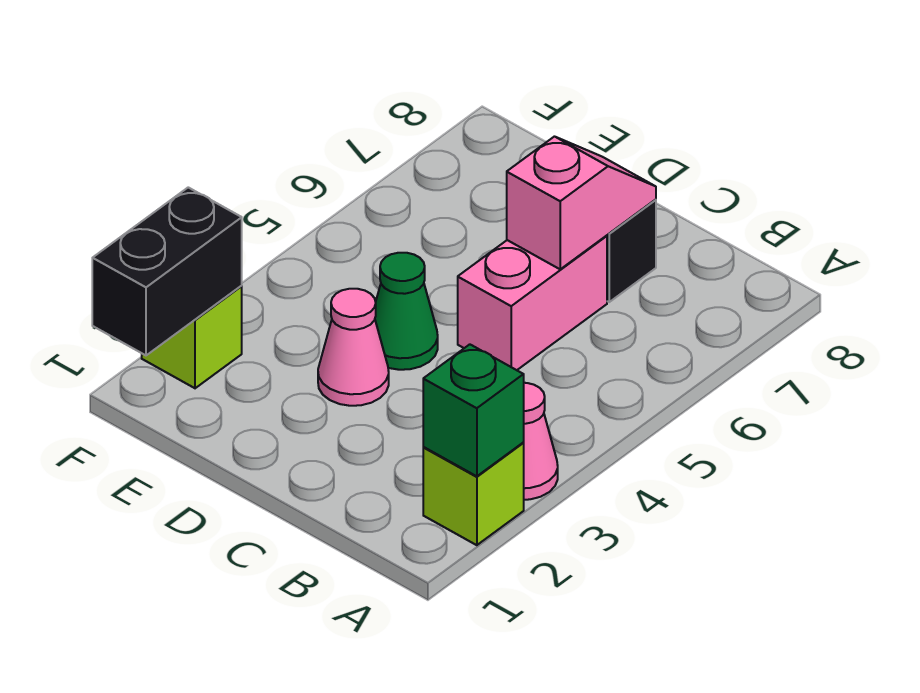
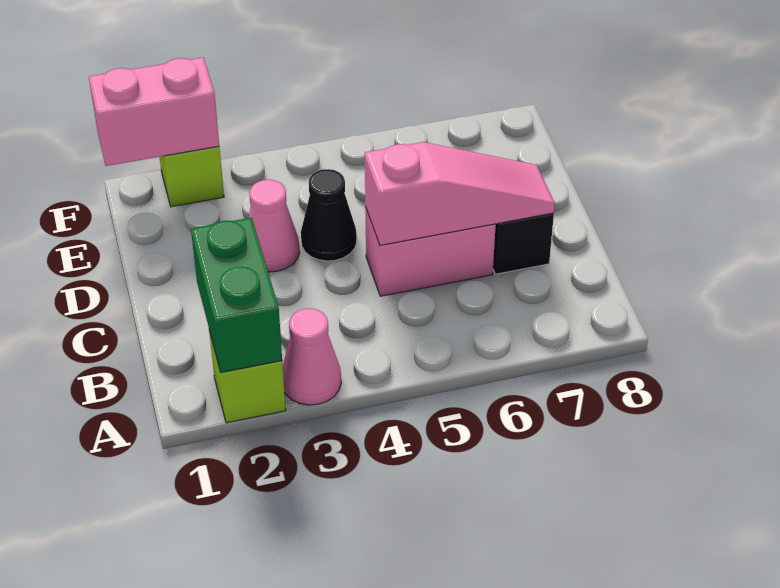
green 1x1 brick [423,344,524,476] -> green 1x2 brick [191,218,282,373]
pink 1x2 slope [507,137,656,269] -> pink 1x3 slope [365,142,555,245]
green 1x1 cone [375,253,438,370] -> black 1x1 cone [301,169,357,261]
black 1x2 brick [92,187,242,355] -> pink 1x2 brick [89,57,219,166]

